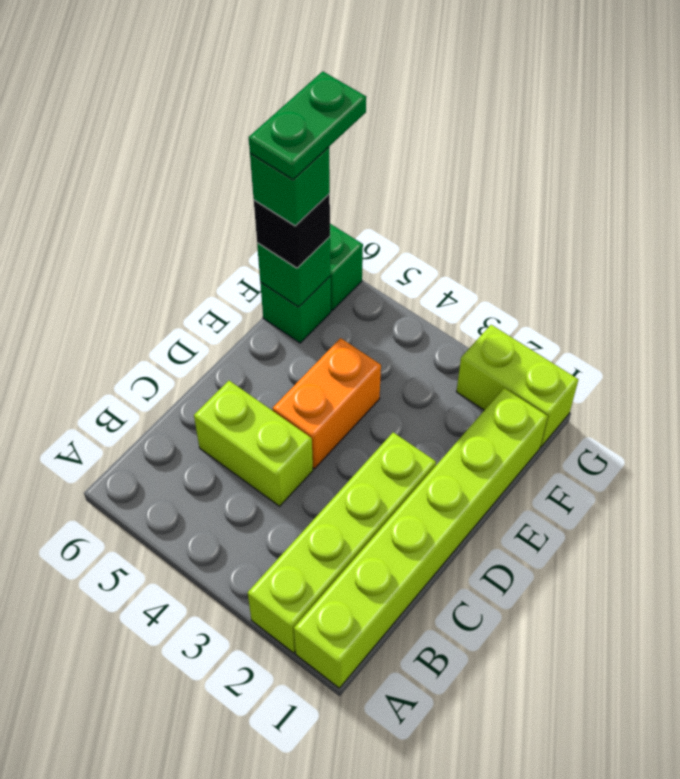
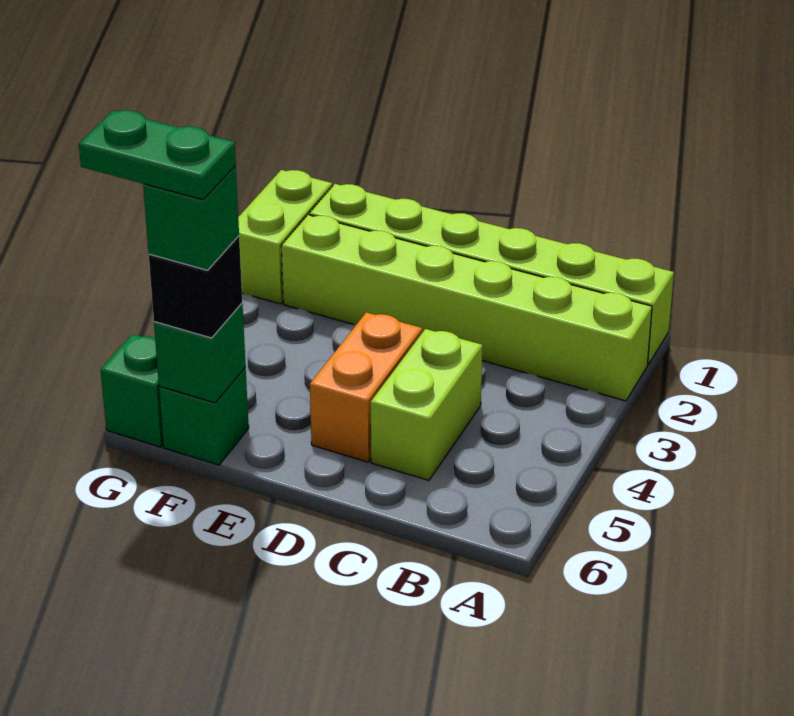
lime 1x4 brick [248,432,436,653] -> lime 1x6 brick [281,215,652,401]
orange 1x2 brick [273,338,381,469] -> orange 1x2 brick turned to [310,312,422,462]

